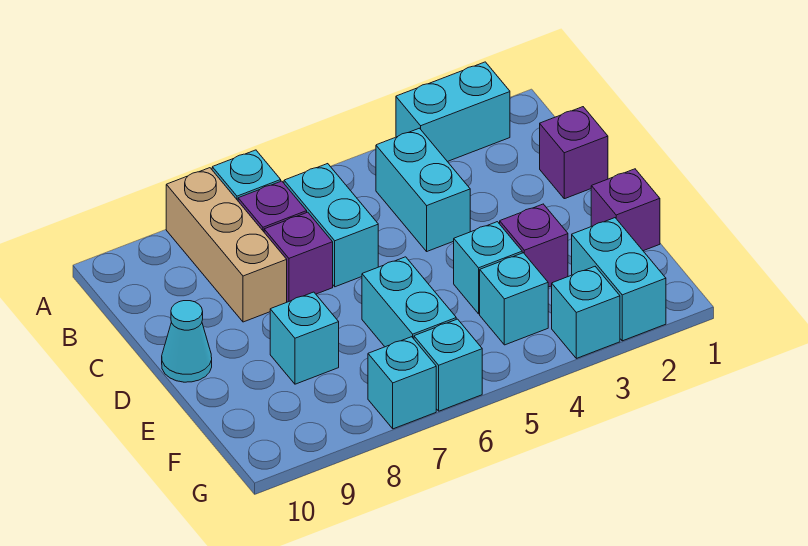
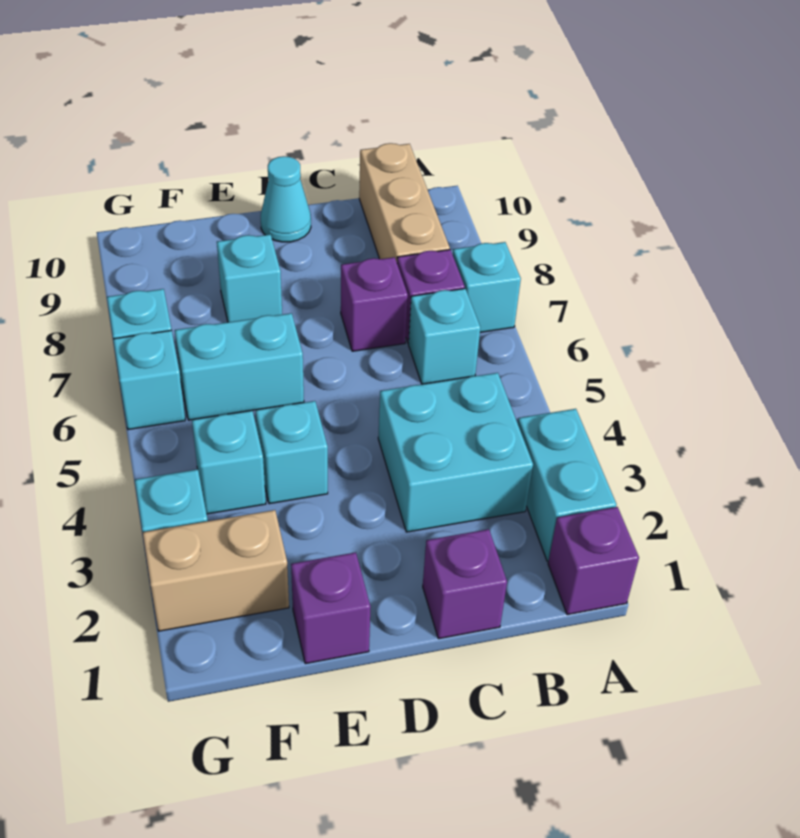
tan 1x3 brick [166,168,287,322] -> tan 1x3 brick turned to [359,143,450,262]
cyan 1x2 brick [376,128,470,251] -> cyan 2x2 brick [378,373,533,532]
cyan 1x2 brick [284,164,378,287] -> cyan 1x1 brick [409,289,480,384]
purple 1x1 brick [500,204,568,287] -> purple 1x1 brick moved to [548,507,639,615]
cyan 1x2 brick [572,218,666,341] -> tan 1x2 brick [143,510,289,631]

